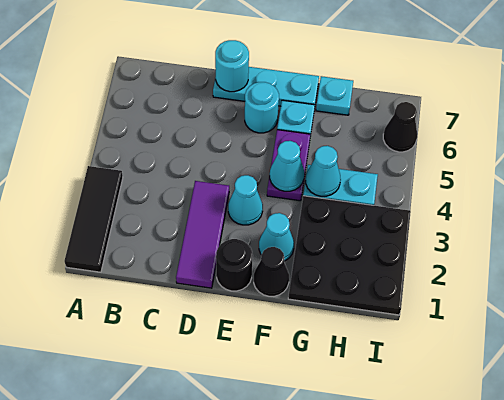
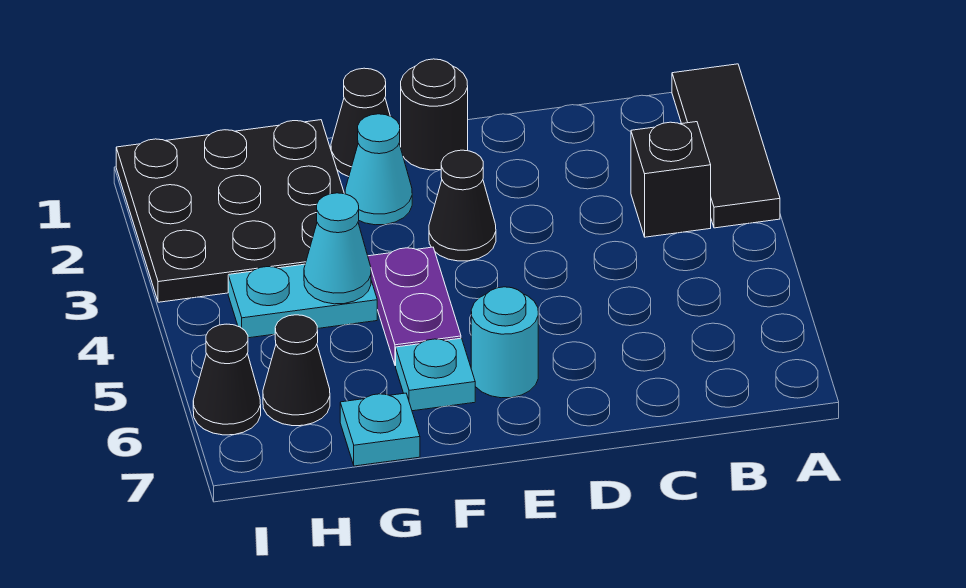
none -> black 1x1 brick [631,122,711,237]
purple 1x3 tile [176,181,229,288] -> none
cyan 1x3 plate [213,67,319,106] -> none
cyan 1x1 round brick [215,40,249,92] -> none
cyan 1x1 cone [228,175,263,225] -> black 1x1 cone [429,150,496,261]
cyan 1x1 cone [270,141,304,191] -> none
none -> black 1x1 cone [263,315,330,426]

